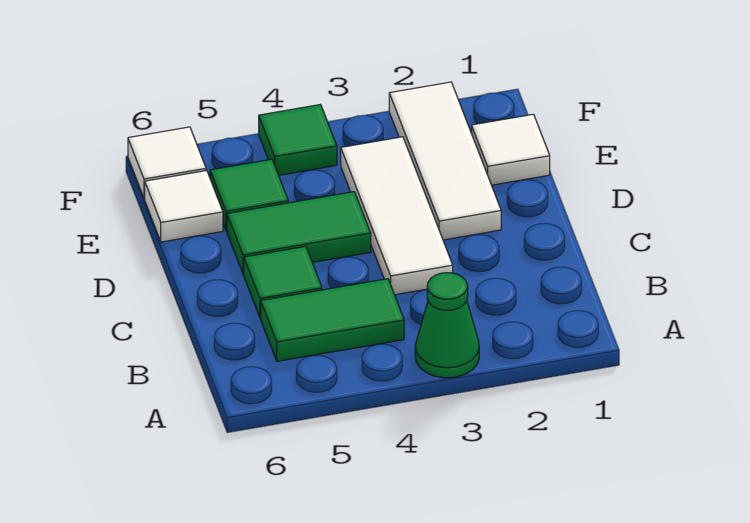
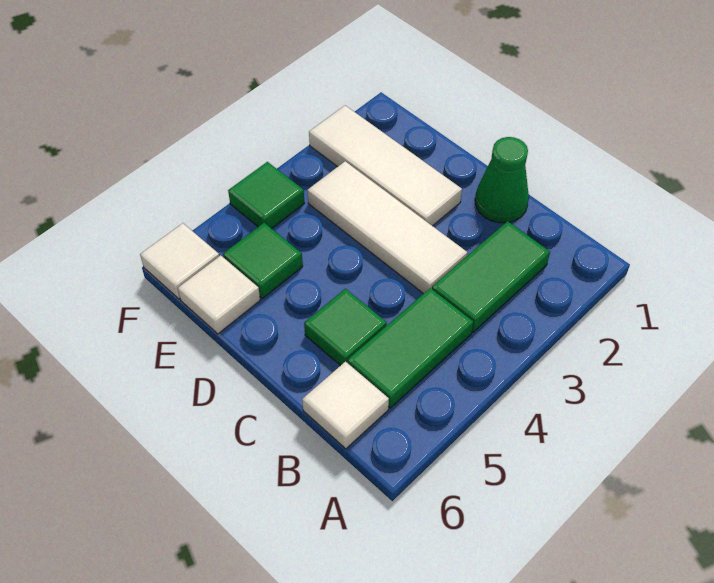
green 1x1 cone [415,273,479,378] -> green 1x1 cone moved to [475,137,529,223]
green 1x2 tile [227,192,371,274] -> green 1x2 tile moved to [432,221,550,332]
white 1x1 tile [472,114,550,185] -> white 1x1 tile moved to [302,361,389,449]

